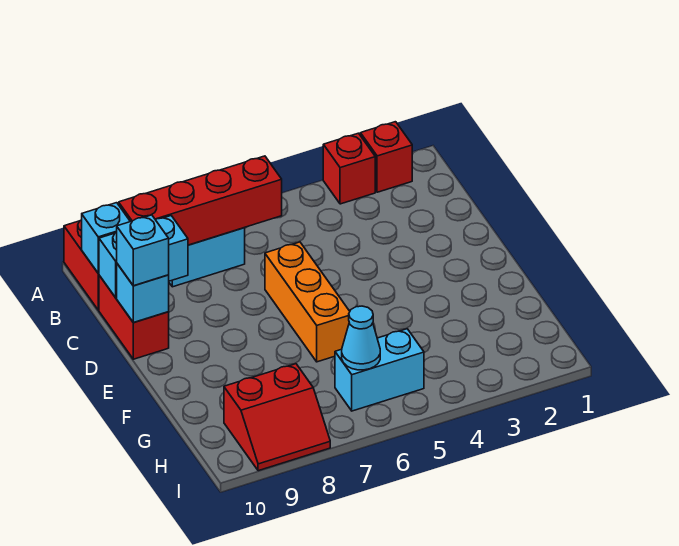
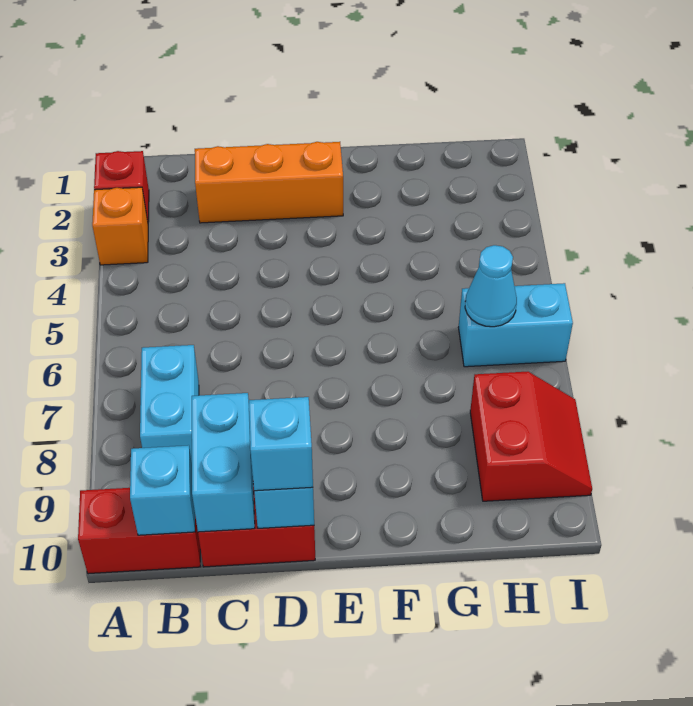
red 1x1 brick [323,133,375,204] -> orange 1x1 brick [92,187,148,265]
red 1x4 brick [119,156,282,245] -> none
orange 1x3 brick [265,242,350,362] -> orange 1x3 brick moved to [195,142,343,223]
cyan 1x2 brick [335,329,424,411] -> cyan 1x2 brick turned to [458,283,573,367]

